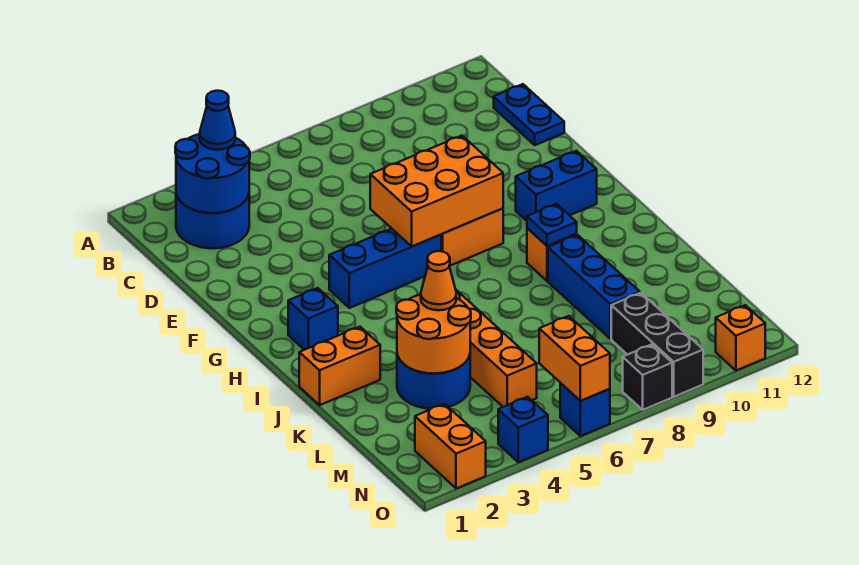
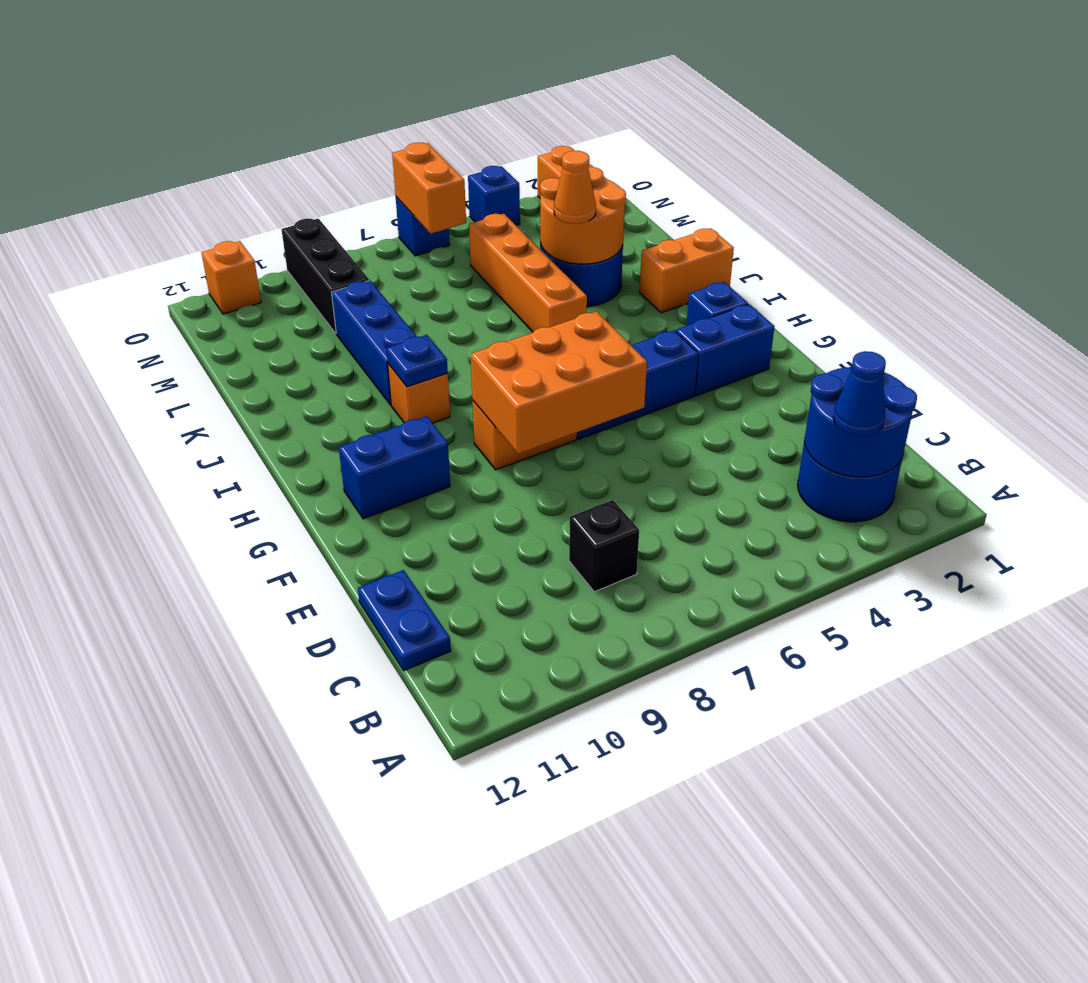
none -> blue 1x2 brick [676,304,775,395]
black 1x1 brick [623,345,672,410] -> black 1x1 brick moved to [569,500,639,592]

